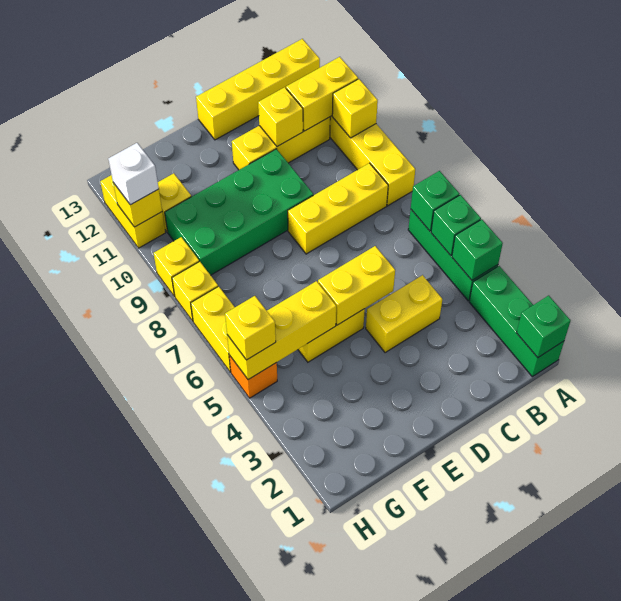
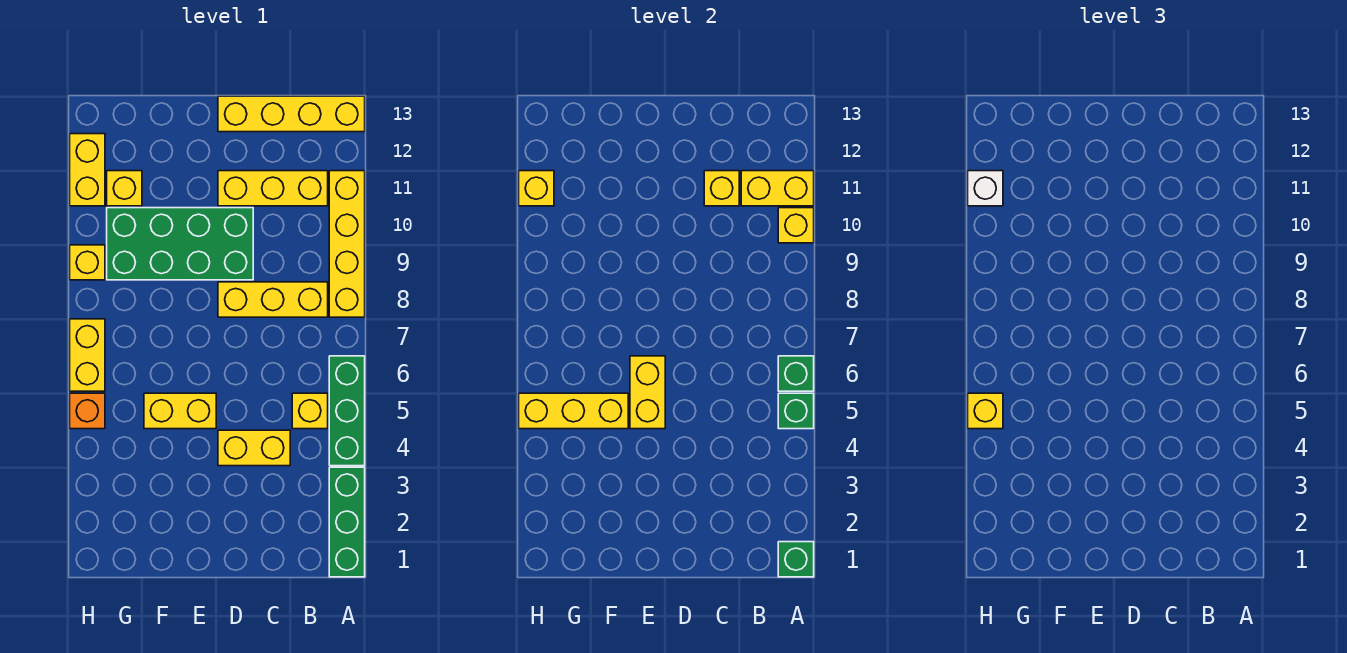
green 1x1 brick [452,219,503,280] -> none
yellow 1x2 brick [318,246,395,325] -> yellow 1x2 brick turned to [630,356,665,429]
yellow 1x1 brick [172,261,218,321] -> yellow 1x1 brick moved to [292,393,328,429]

